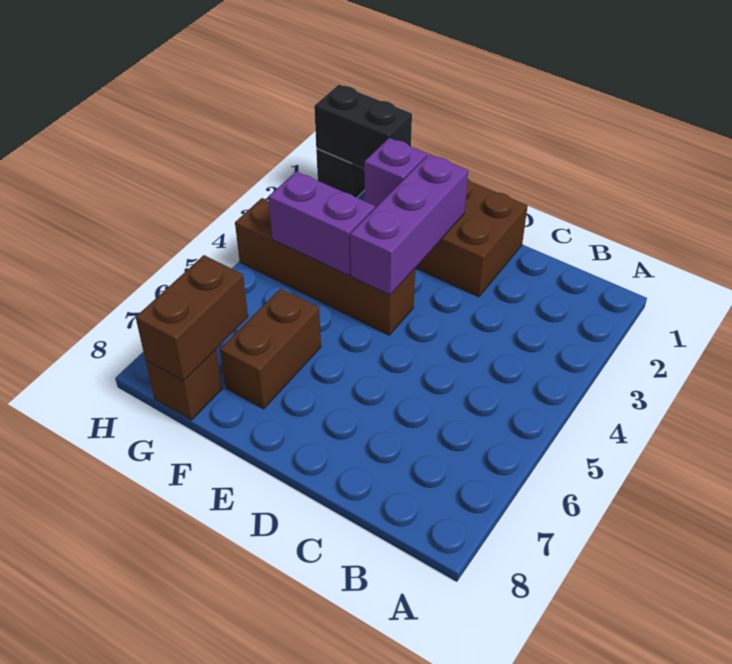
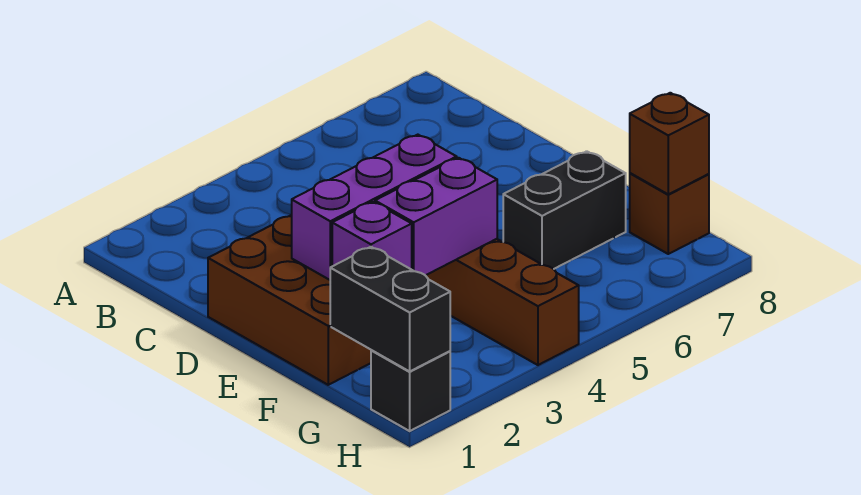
purple 1x2 brick [268,171,375,276] -> purple 1x2 brick turned to [375,158,497,275]
brown 1x2 brick [220,289,321,409] -> black 1x2 brick [503,151,626,269]
brown 1x2 brick [136,255,248,381] -> brown 1x1 brick [630,93,709,194]

